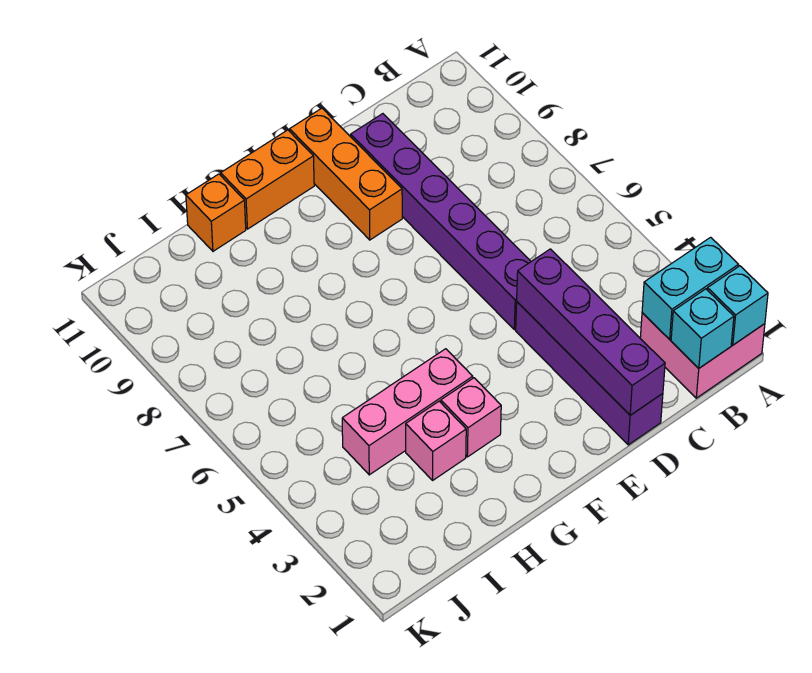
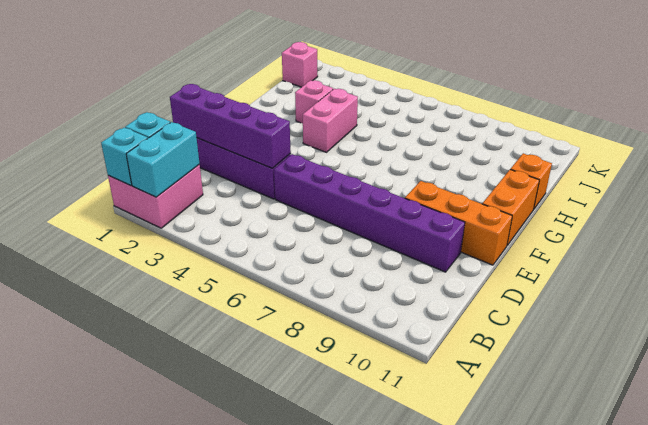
pink 1x1 brick [441,378,501,457] -> pink 1x1 brick moved to [282,42,318,87]
pink 1x3 brick [342,349,473,475] -> pink 1x2 brick [303,89,358,152]

